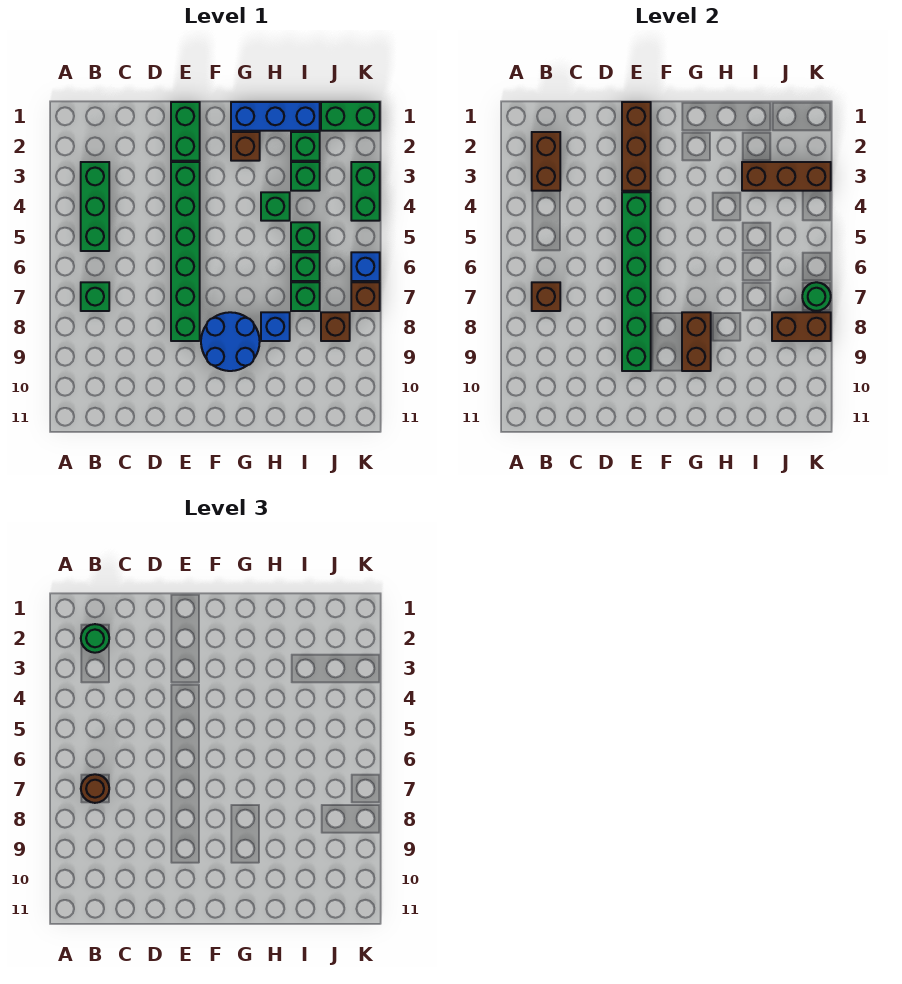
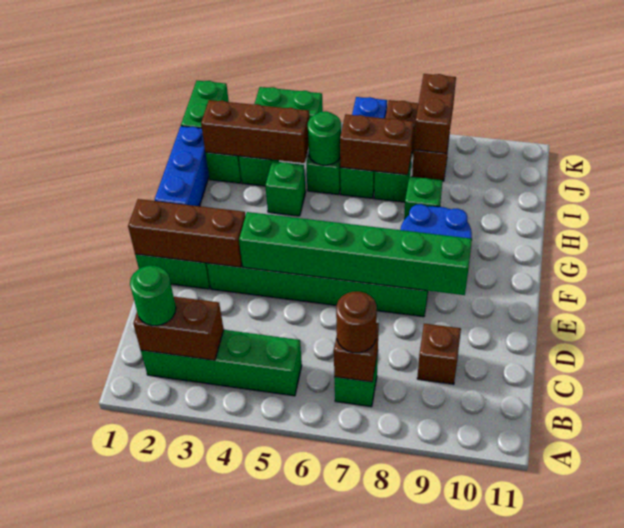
green 1x3 brick [81,162,109,251] -> green 1x4 brick [141,330,302,396]
brown 1x1 brick [231,132,260,161] -> brown 1x1 brick moved to [417,324,461,384]
brown 1x2 brick [682,312,711,371] -> brown 1x2 brick moved to [340,114,414,175]
blue 1x1 brick [261,312,290,341] -> green 1x1 brick [404,177,443,220]
brown 1x3 brick [742,162,831,191] -> brown 1x3 brick turned to [201,100,309,163]
green 1x1 round brick [802,282,831,311] -> green 1x1 round brick moved to [308,111,341,165]

